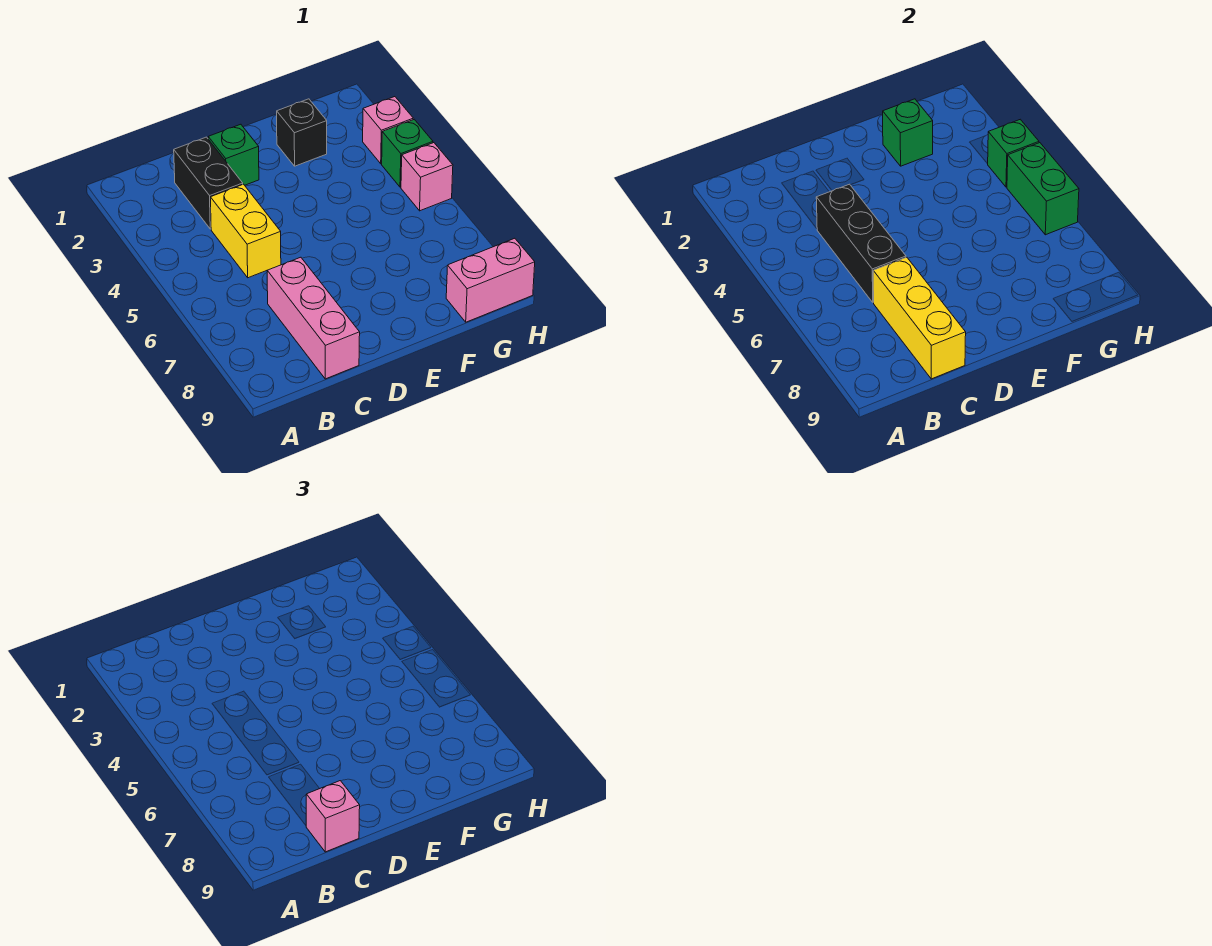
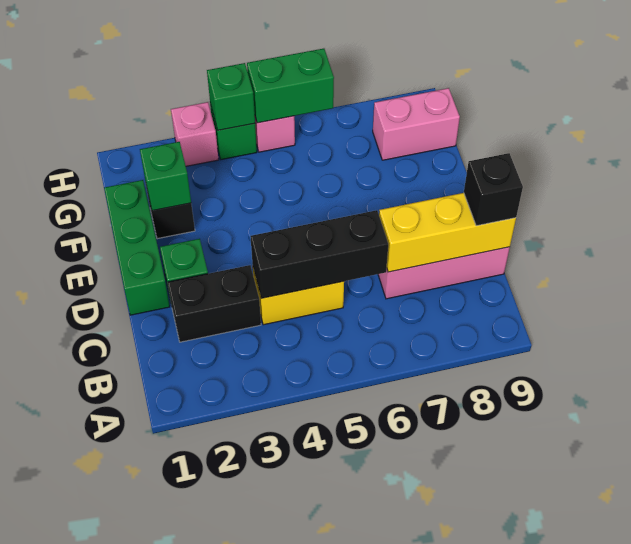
pink 1x1 brick [306,781,360,852] -> black 1x1 brick [464,153,523,226]
none -> green 1x3 brick [104,180,170,315]
pink 1x2 brick [446,238,535,322] -> pink 1x2 brick turned to [373,88,460,160]

